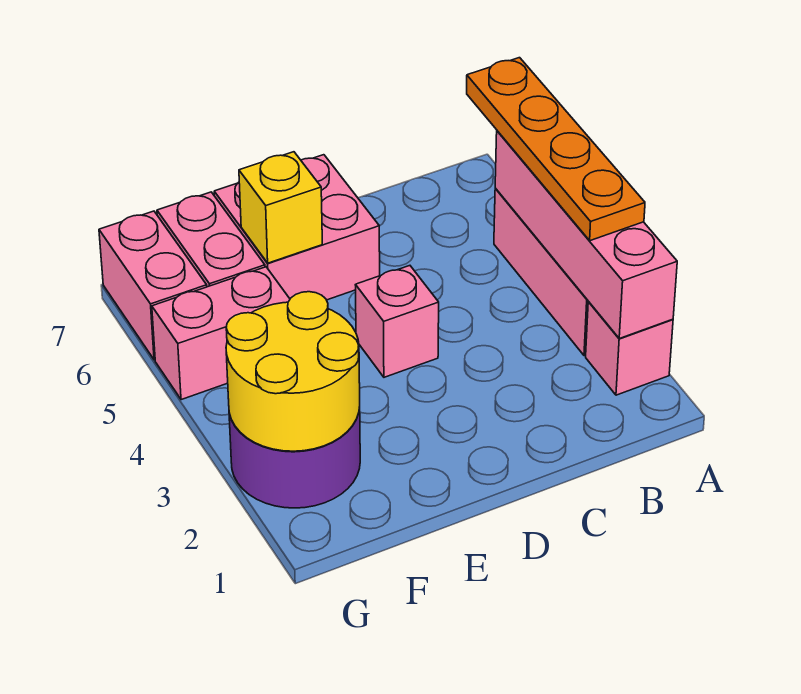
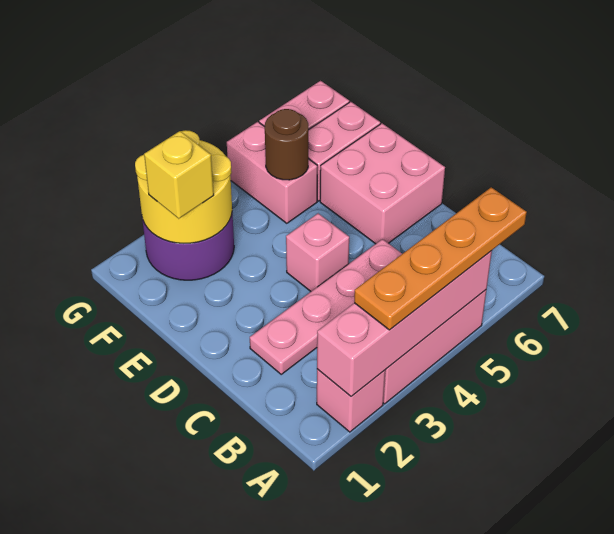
none -> pink 1x4 plate [250,239,402,374]
yellow 1x1 brick [239,152,322,263] -> yellow 1x1 brick moved to [144,131,214,219]
none -> brown 1x1 round brick [265,109,308,180]

